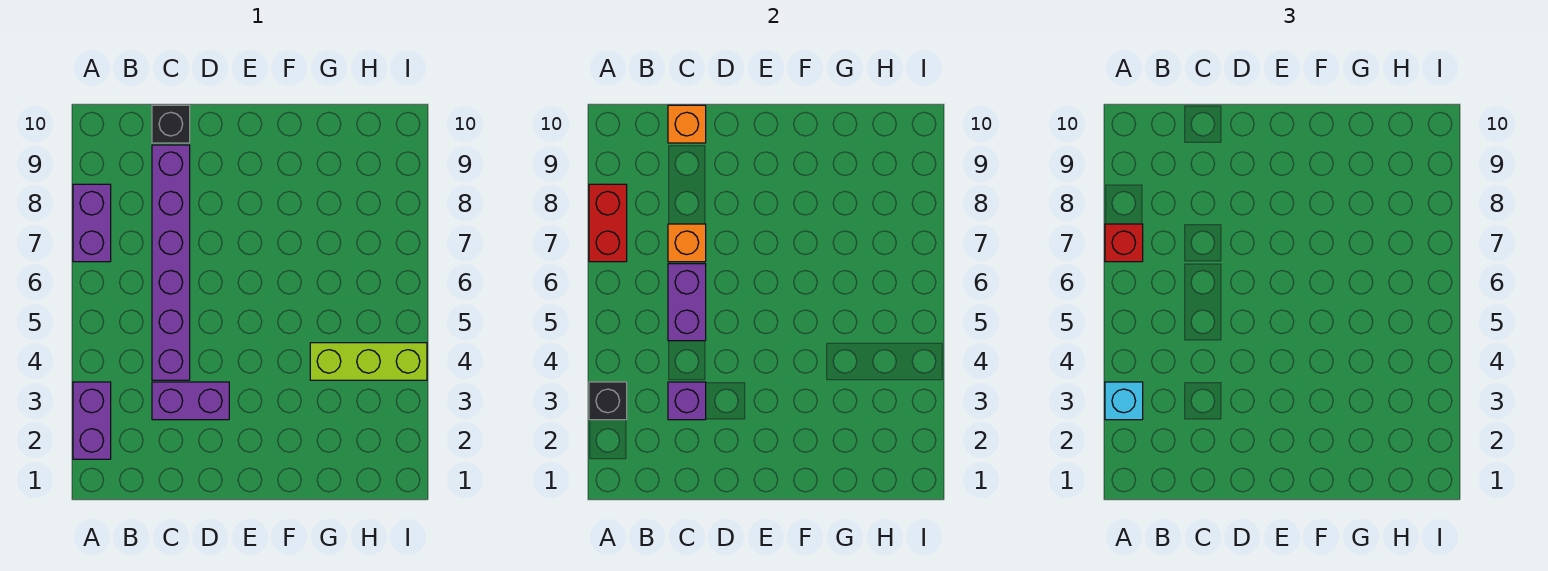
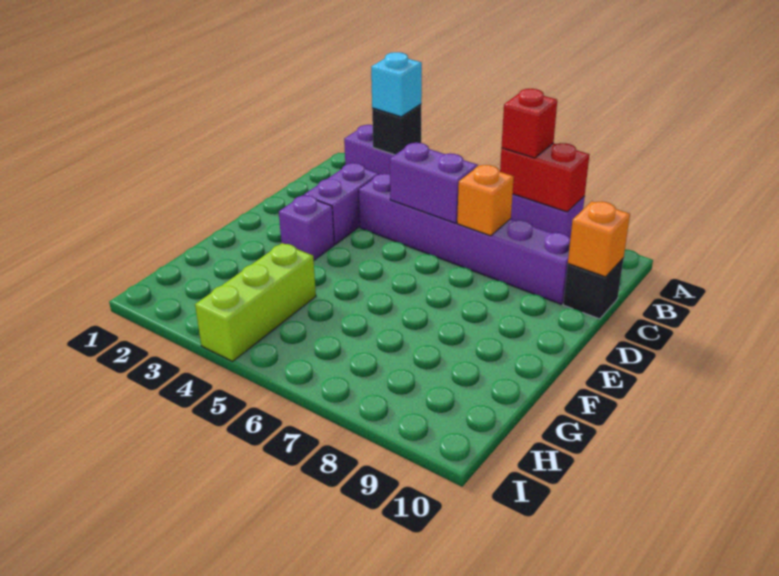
purple 1x1 brick [668,382,706,420] -> purple 1x1 brick moved to [279,195,334,260]

